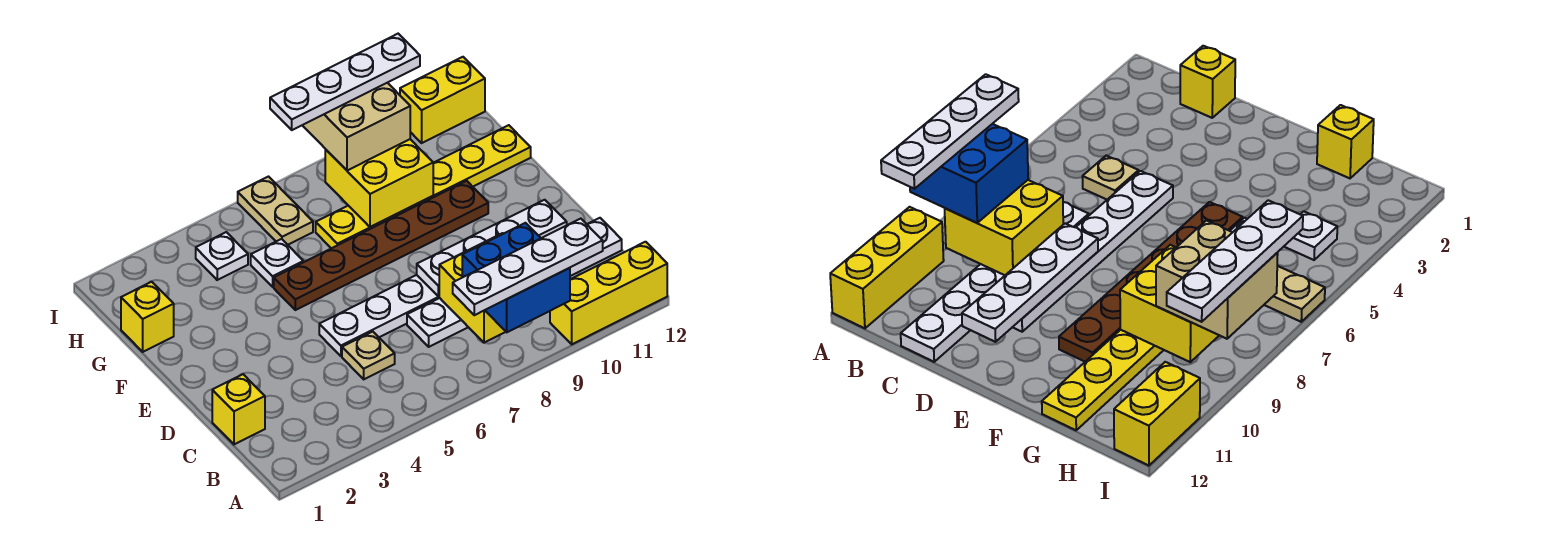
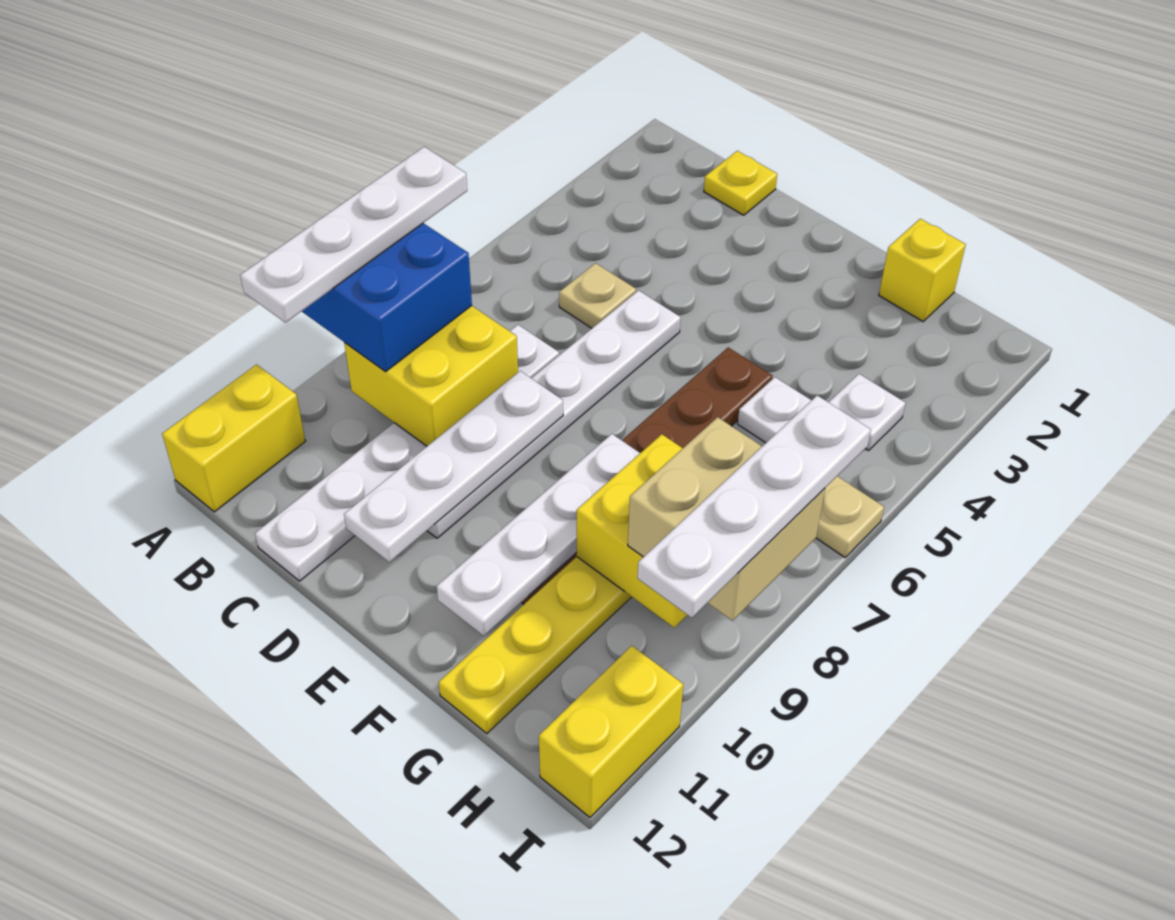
yellow 1x3 brick [550,242,667,344] -> yellow 1x2 brick [162,365,305,512]
yellow 1x1 brick [212,374,265,444] -> yellow 1x1 plate [704,151,777,215]
none -> white 1x4 plate [437,434,640,636]

